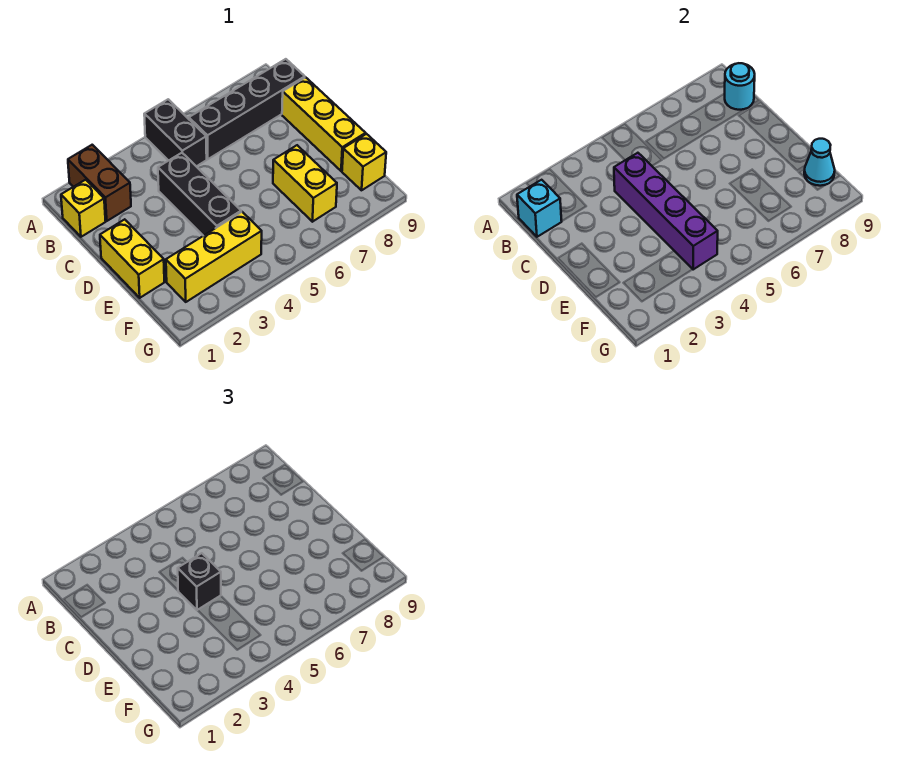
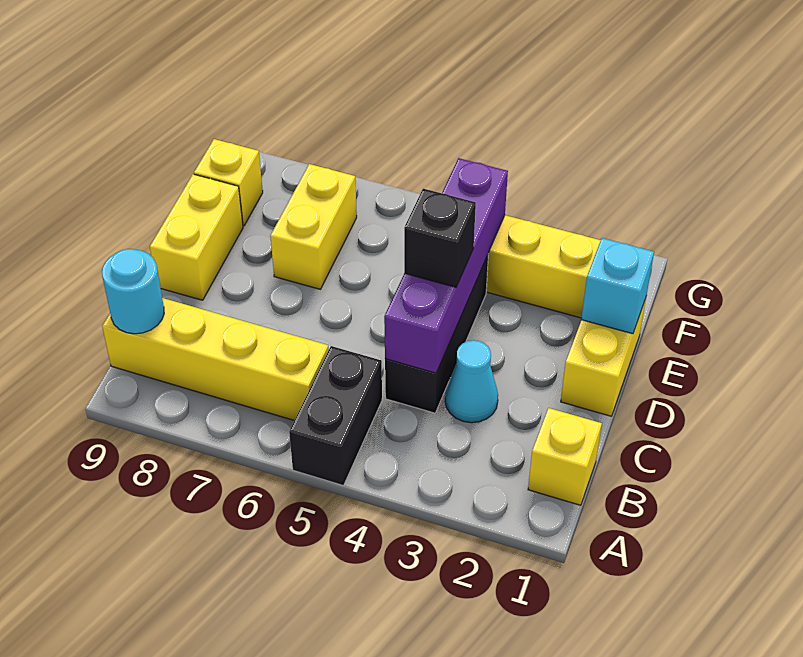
brown 1x2 brick [68,145,131,221] -> none
cyan 1x1 brick [517,180,562,237] -> cyan 1x1 brick moved to [581,238,654,334]
black 1x4 brick [189,59,305,159] -> yellow 1x4 brick [102,298,329,421]
yellow 1x3 brick [282,77,366,171] -> yellow 1x2 brick [150,174,243,300]
cyan 1x1 cone [804,139,835,186] -> cyan 1x1 cone moved to [445,340,498,423]

